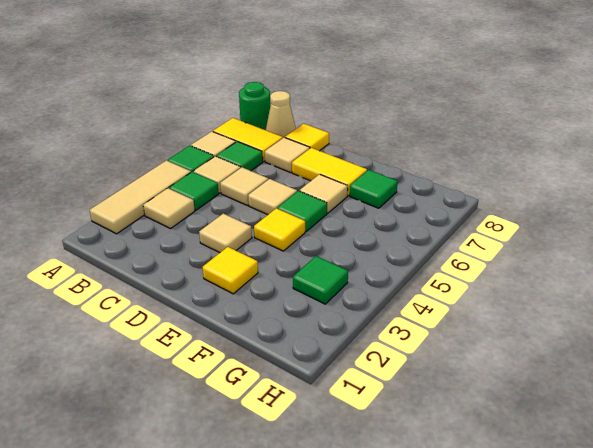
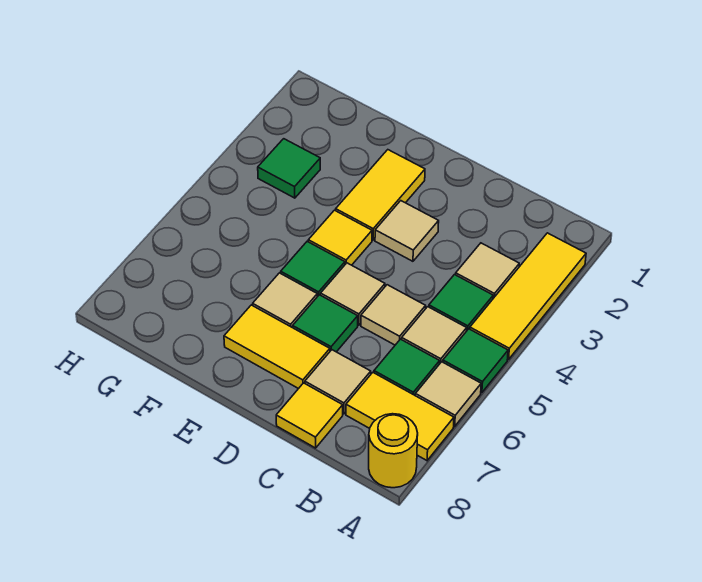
tan 1x3 tile [90,161,191,234] -> yellow 1x3 tile [470,233,586,359]
green 1x1 round brick [239,82,270,130] -> yellow 1x1 round brick [369,414,418,488]
tan 1x1 cone [266,91,296,138] -> none
yellow 1x1 tile [203,247,258,294] -> yellow 1x2 tile [336,150,425,240]
green 1x1 tile [350,170,398,208] -> green 1x1 tile moved to [293,295,358,352]

